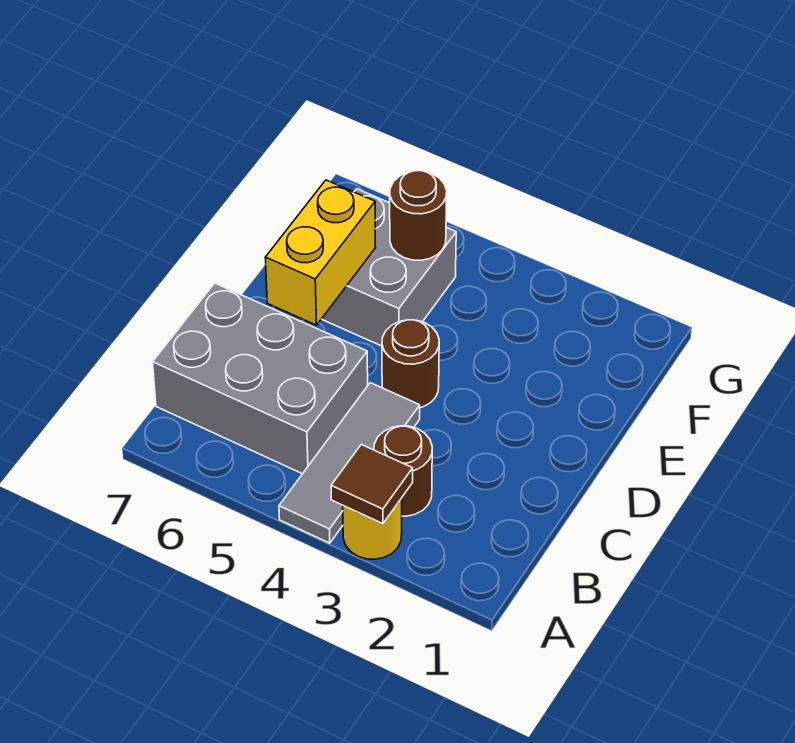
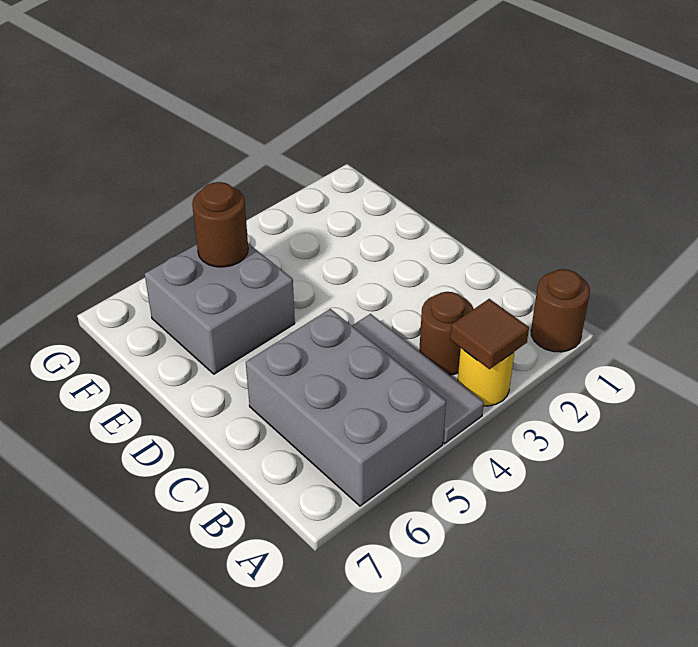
grey 2x3 brick [153,283,368,474] -> grey 2x3 brick turned to [246,309,446,506]
brown 1x1 round brick [382,320,439,408] -> brown 1x1 round brick moved to [531,269,590,352]
yellow 1x2 brick [265,180,376,325] -> none

